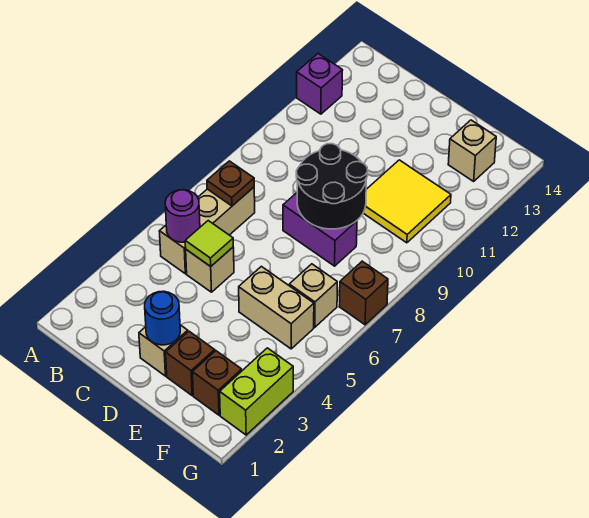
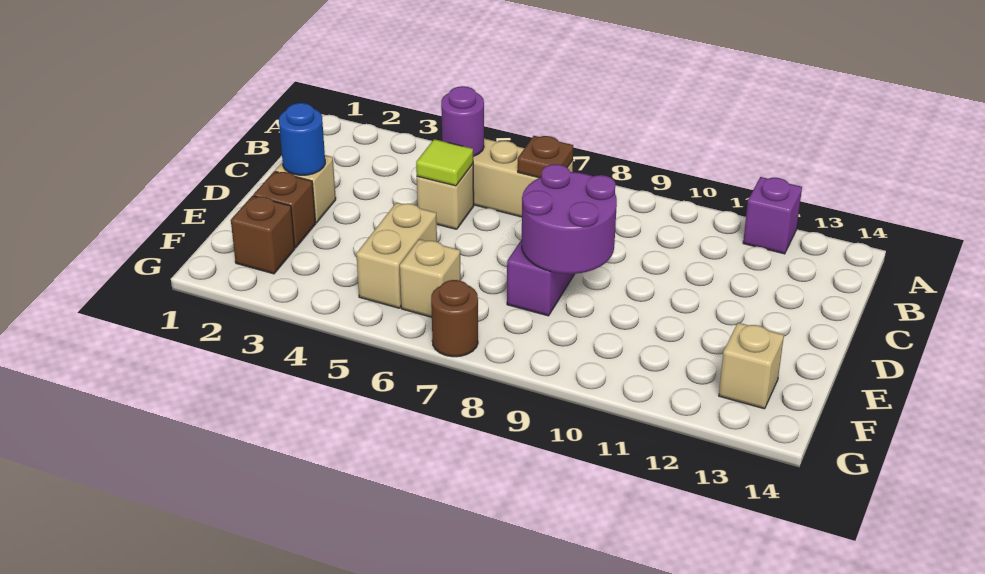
black 2x2 round brick [296,144,368,229] -> purple 2x2 round brick [522,164,617,274]
yellow 2x2 tile [363,160,451,243] -> none
lime 1x2 brick [220,348,293,435] -> none
brown 1x1 brick [339,261,388,325] -> brown 1x1 round brick [431,280,478,357]

